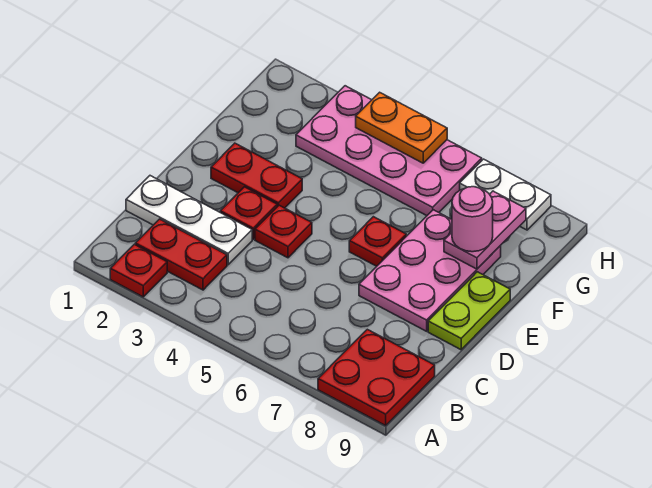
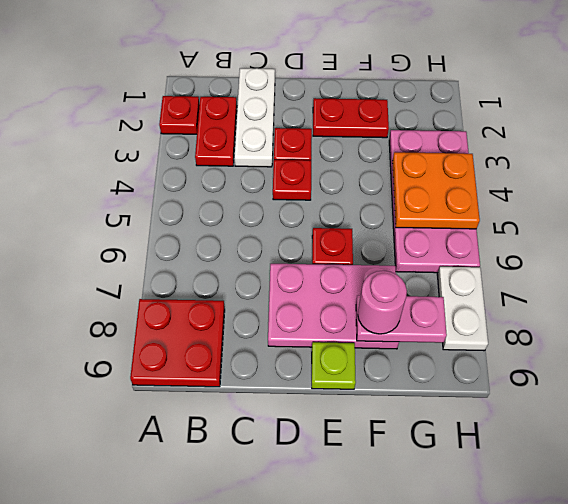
lime 1x2 plate [428,272,510,350] -> lime 1x1 plate [312,342,356,389]
red 1x2 plate [211,143,302,208] -> red 1x2 plate turned to [313,98,389,138]
orange 1x2 plate [356,92,447,163] -> orange 2x2 plate [392,152,480,229]

